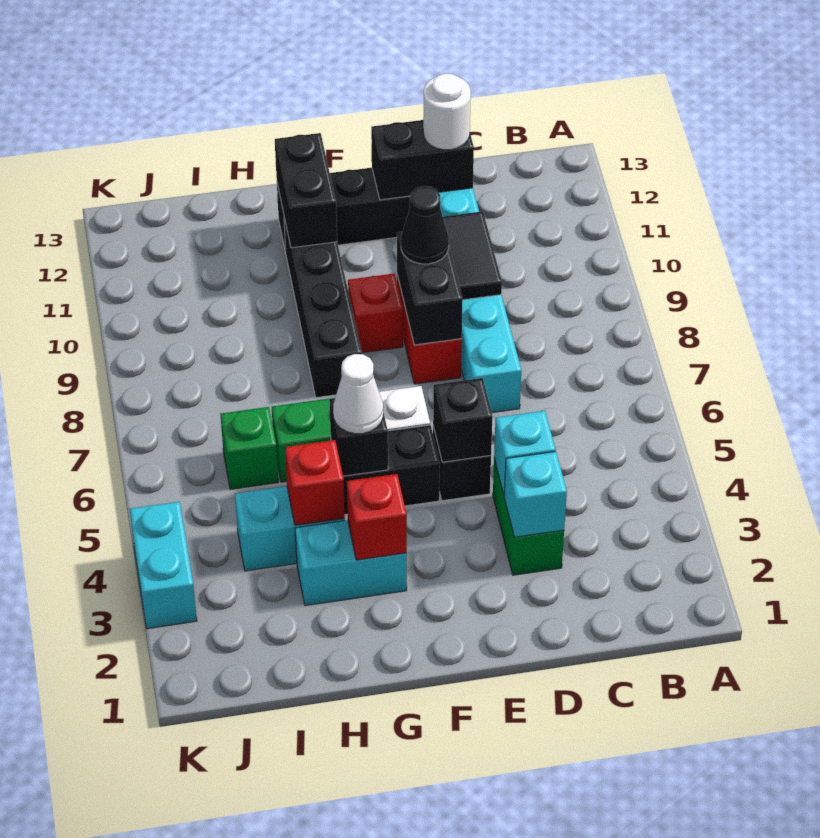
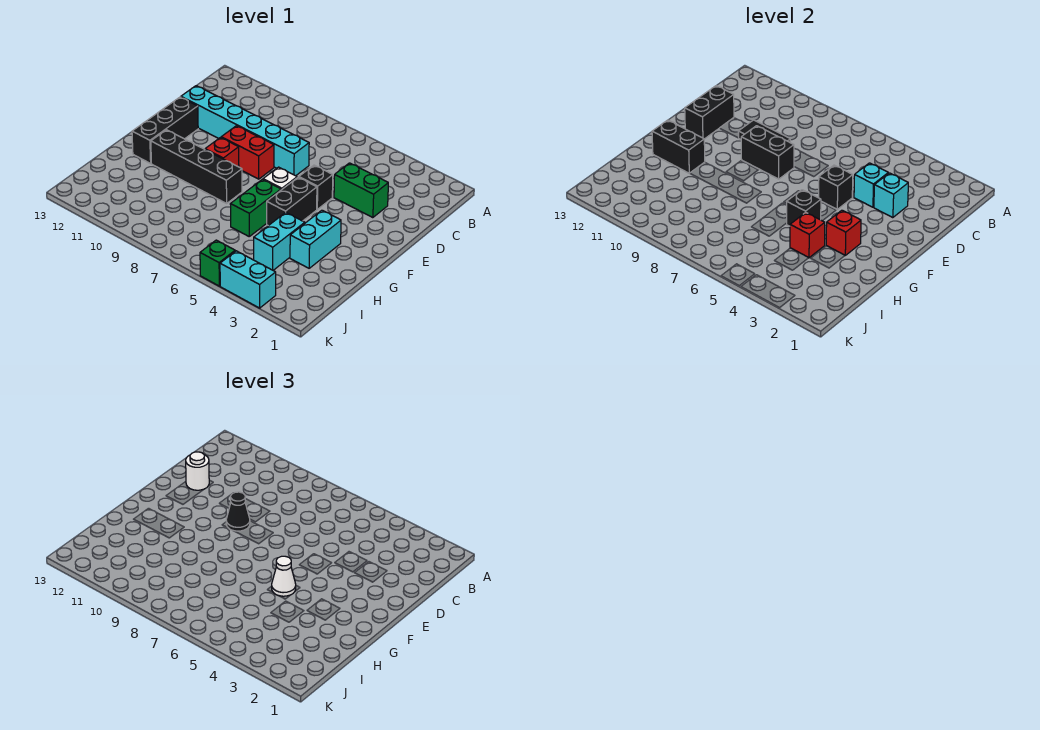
green 1x1 brick [220,407,278,489] -> green 1x1 brick moved to [200,240,235,286]

